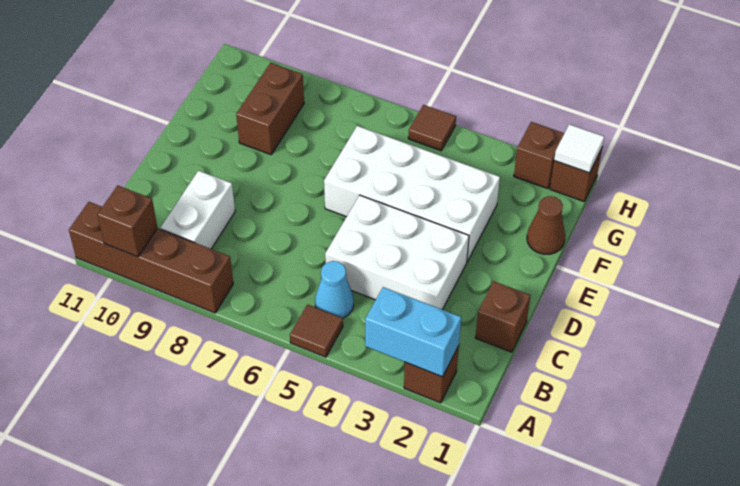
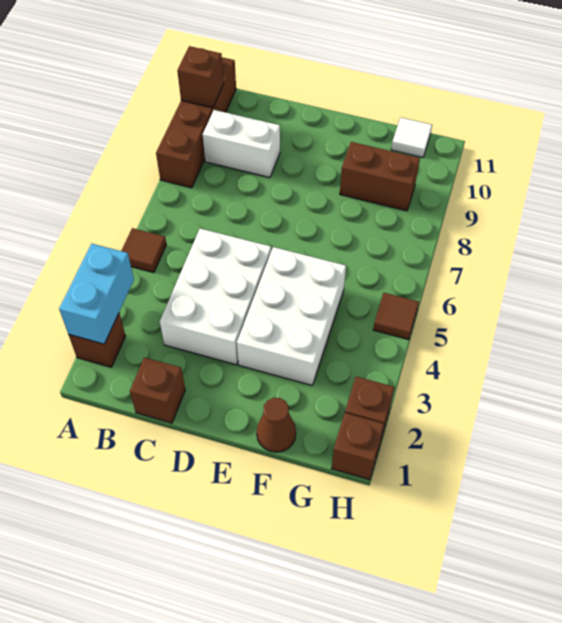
cyan 1x1 cone [315,261,354,318] -> none
white 2x4 brick [324,126,500,261] -> white 2x3 brick [237,247,346,385]
white 1x1 tile [554,124,604,173] -> white 1x1 tile moved to [391,118,432,157]

